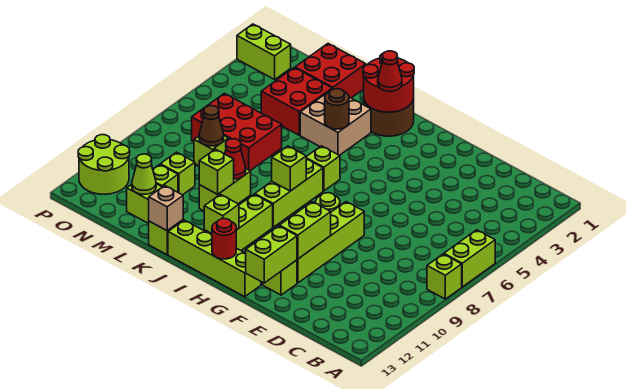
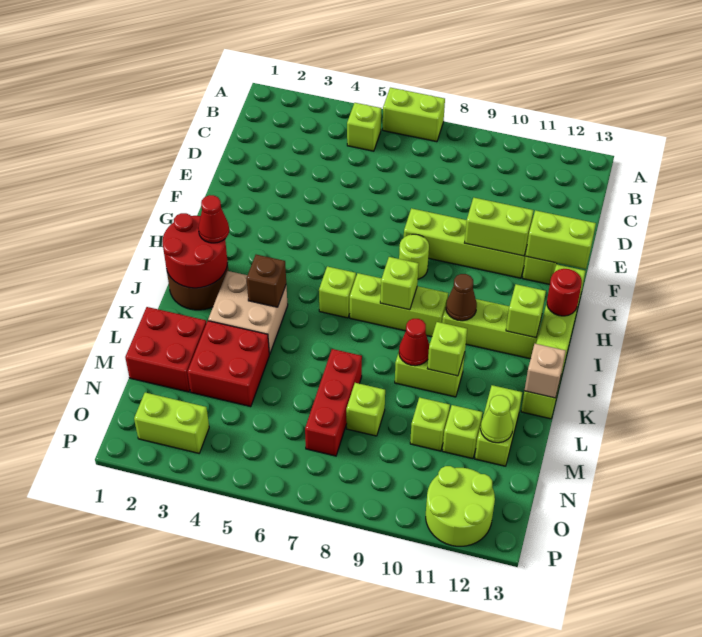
lime 1x1 brick [427,254,462,299] -> lime 1x1 brick moved to [347,103,381,151]
brown 1x1 round brick [325,89,349,129] -> brown 1x1 brick [247,255,286,307]
red 2x3 brick [192,93,282,171] -> red 1x3 brick [305,349,362,456]
brown 1x1 cone [199,106,224,146] -> brown 1x1 cone moved to [446,274,477,321]
lime 1x2 brick [237,24,291,79] -> lime 1x2 brick turned to [134,393,209,453]

